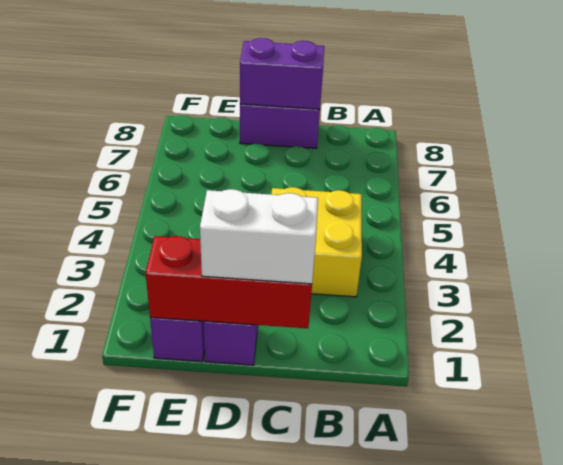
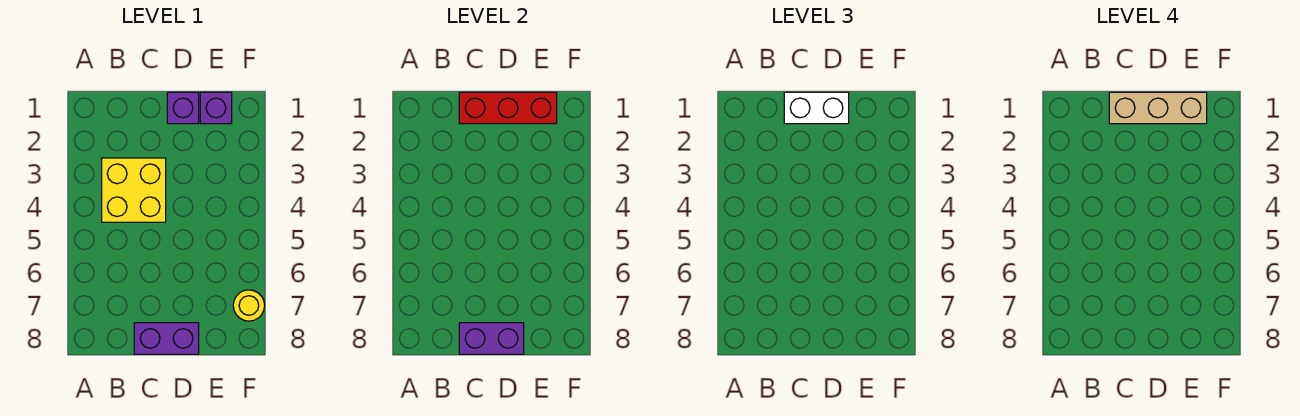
none -> tan 1x3 brick [1109,92,1207,124]
none -> yellow 1x1 round brick [233,290,265,321]

